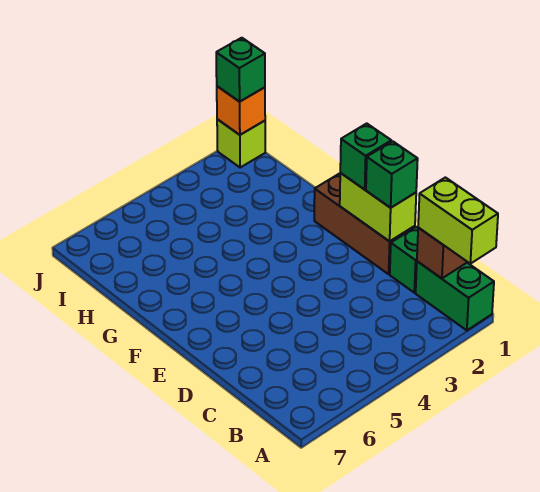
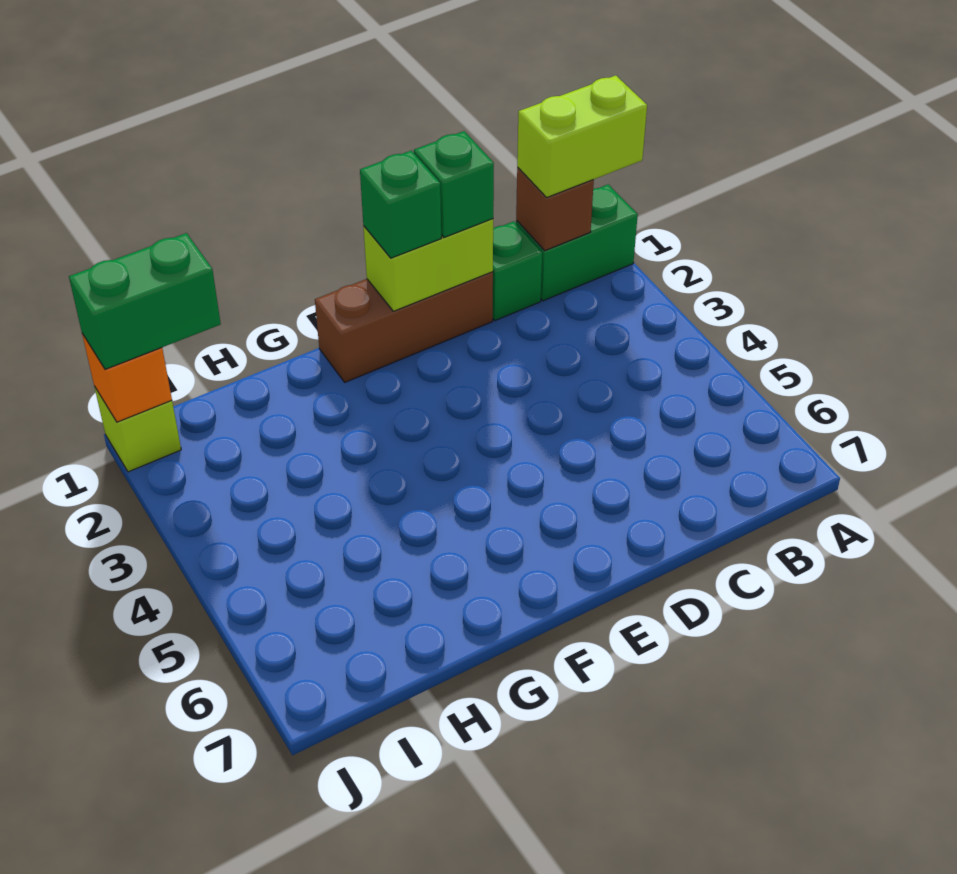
green 1x1 brick [216,38,265,102] -> green 1x2 brick [69,233,221,369]

